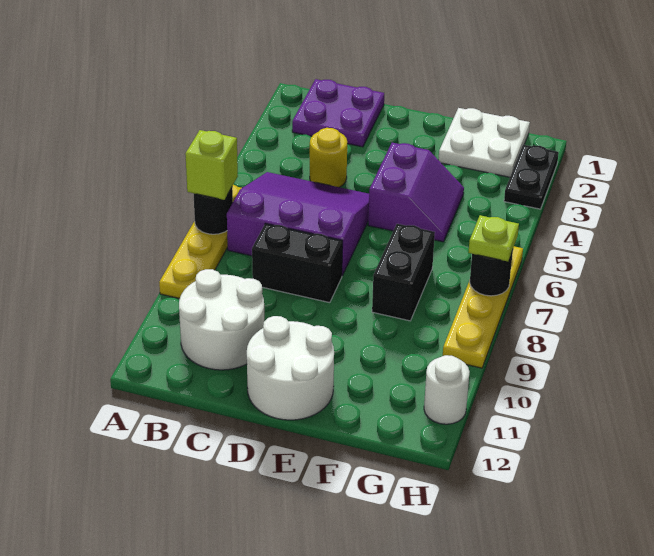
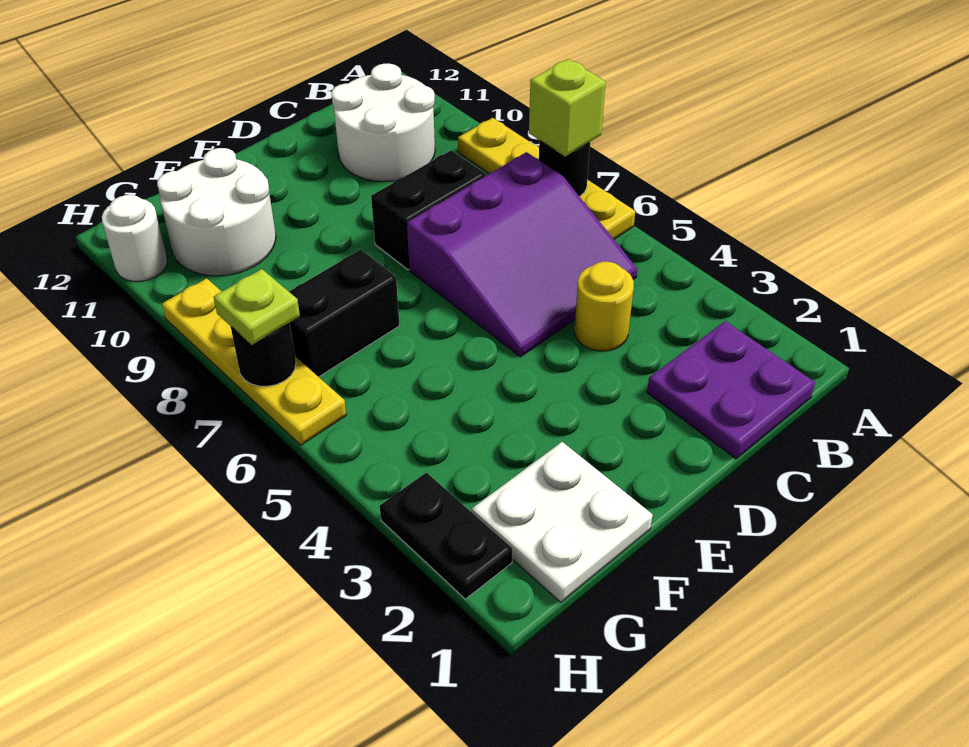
white 2x2 round brick [247,316,334,420] -> white 2x2 round brick moved to [157,148,276,276]
purple 2x2 slope [368,143,464,242] -> none
black 1x2 brick [372,224,435,321] -> black 1x2 brick turned to [289,250,399,377]

